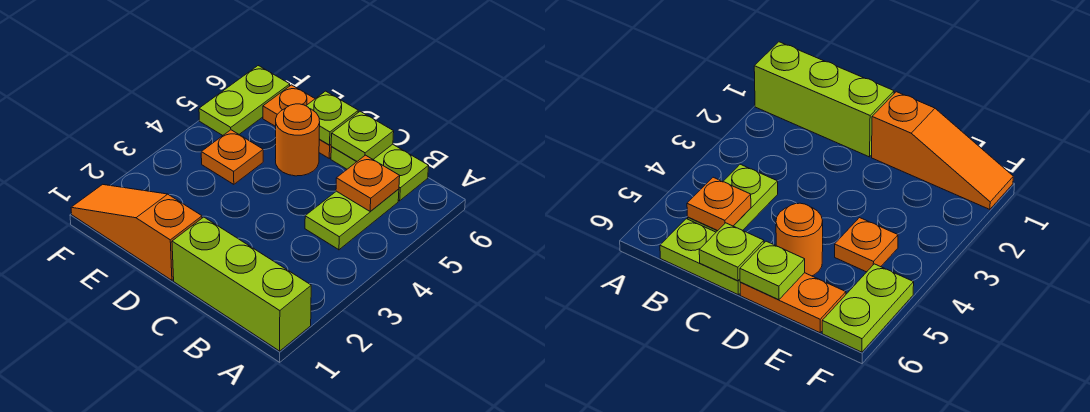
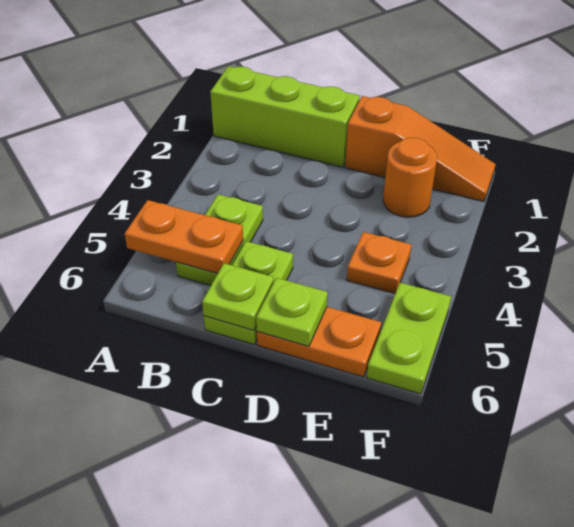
orange 1x1 plate [336,155,400,211] -> orange 1x2 plate [125,200,243,274]
lime 1x2 plate [331,144,429,201] -> lime 1x2 plate turned to [204,241,293,345]
orange 1x1 round brick [275,104,320,176] -> orange 1x1 round brick moved to [383,138,437,217]

